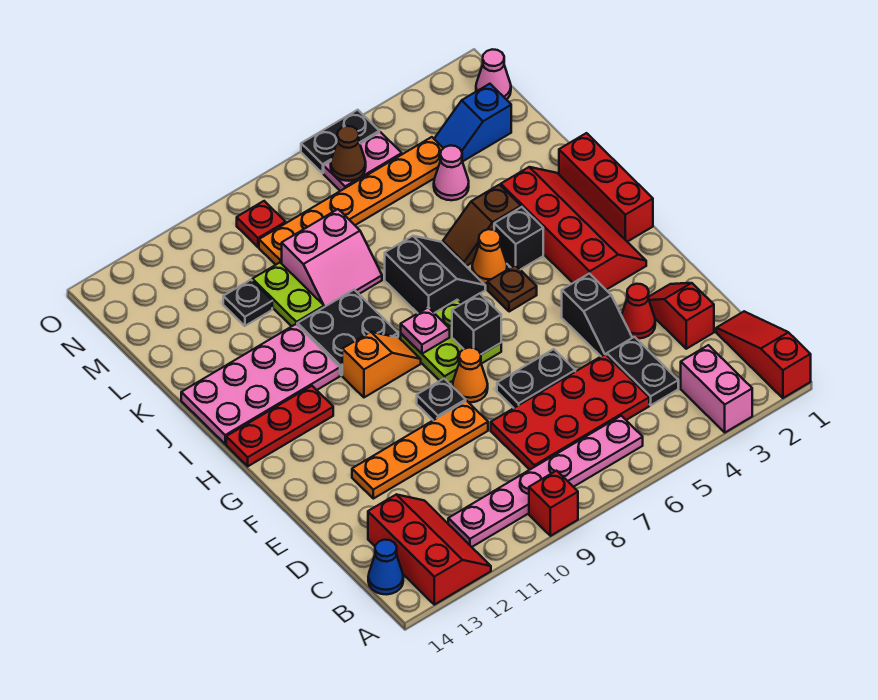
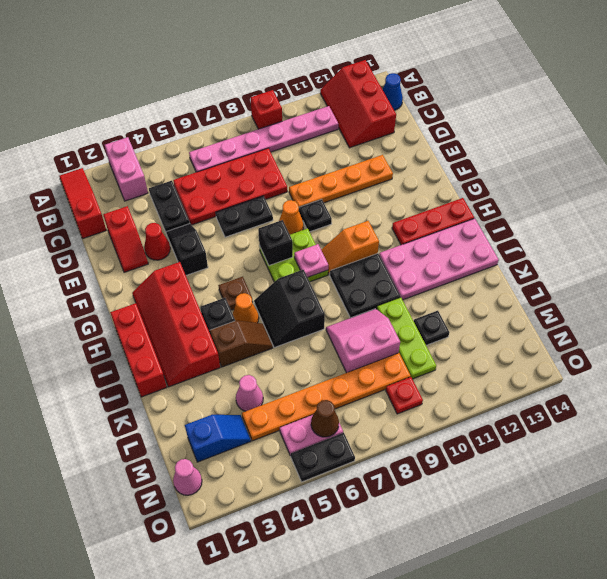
red 1x3 slope [716,311,811,398] -> red 1x3 slope turned to [59,168,106,238]
lime 1x2 plate [252,263,324,326] -> lime 1x3 plate [377,297,436,379]

